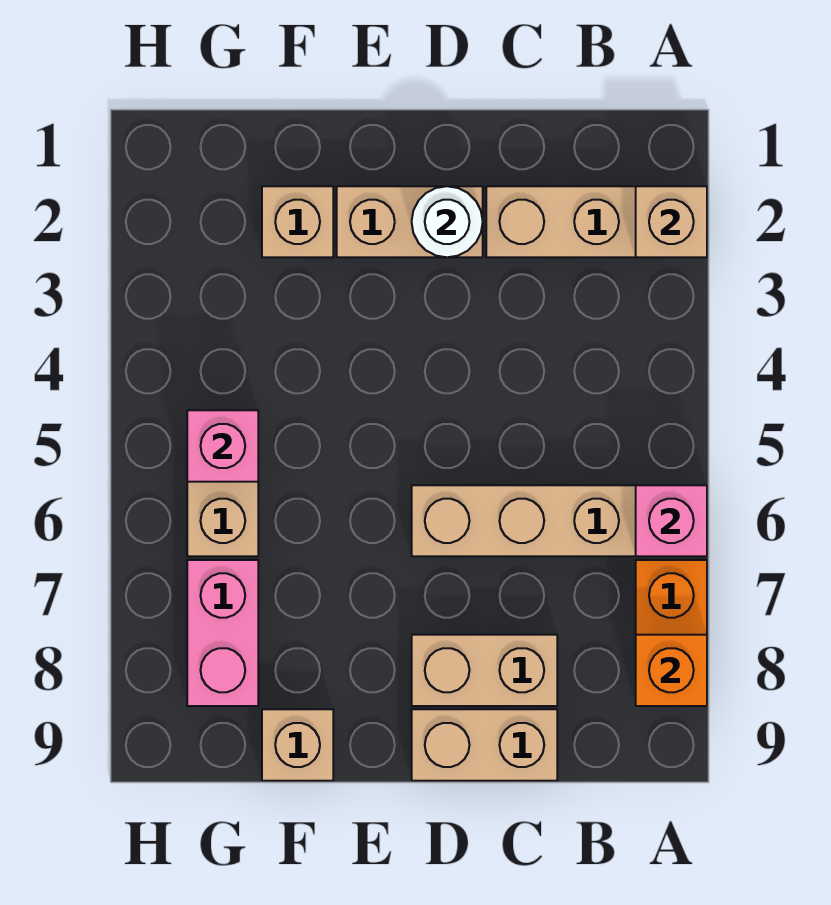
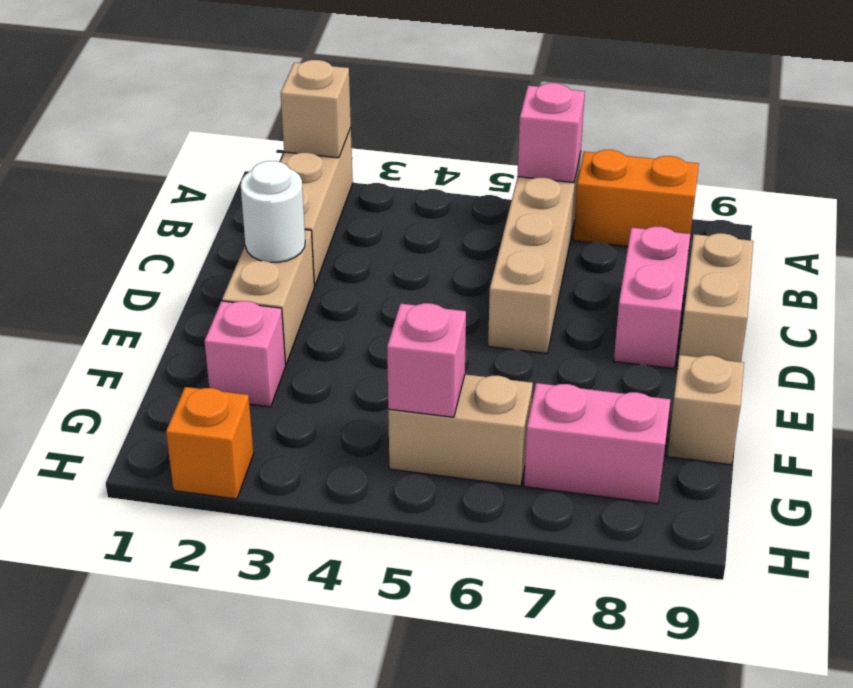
orange 1x1 brick [636,635,707,706] -> orange 1x1 brick moved to [166,387,254,499]
tan 1x2 brick [412,635,557,706] -> pink 1x2 brick [614,227,690,369]
tan 1x1 brick [262,186,333,257] -> pink 1x1 brick [205,301,286,407]

